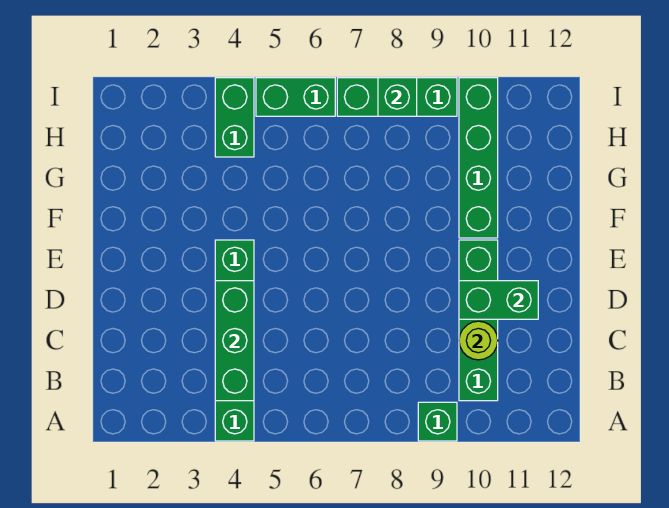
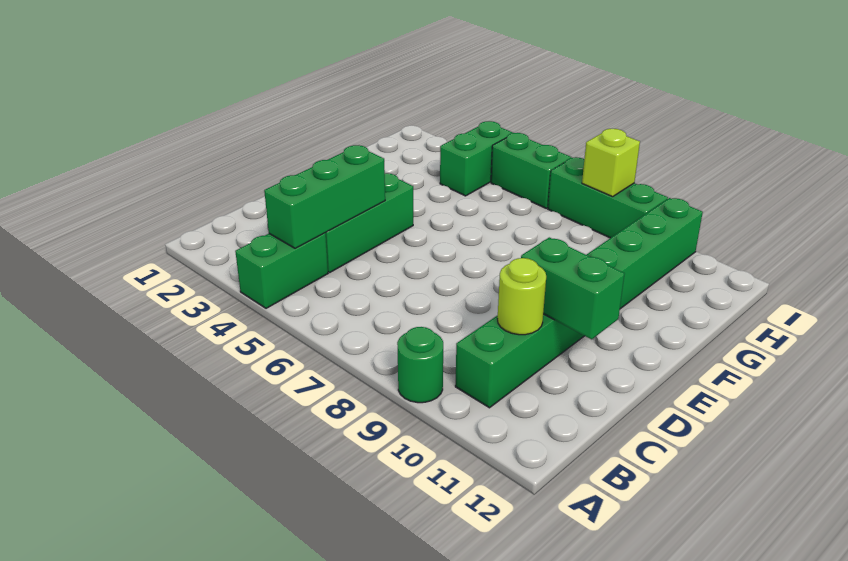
green 1x1 brick [418,402,457,441] -> green 1x1 round brick [397,327,443,403]
green 1x1 brick [378,78,417,116] -> lime 1x1 brick [582,129,640,197]

